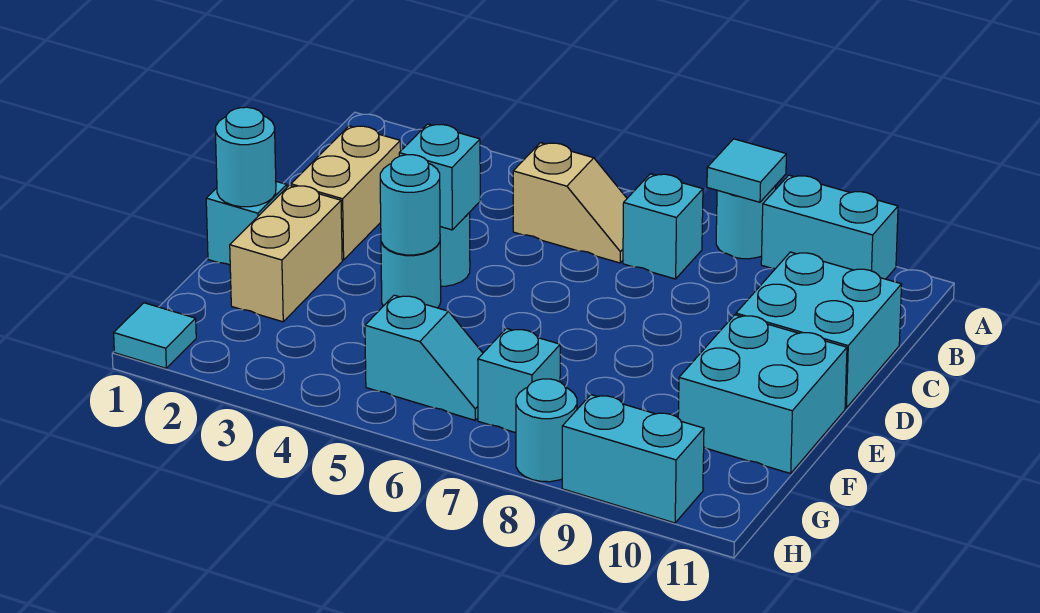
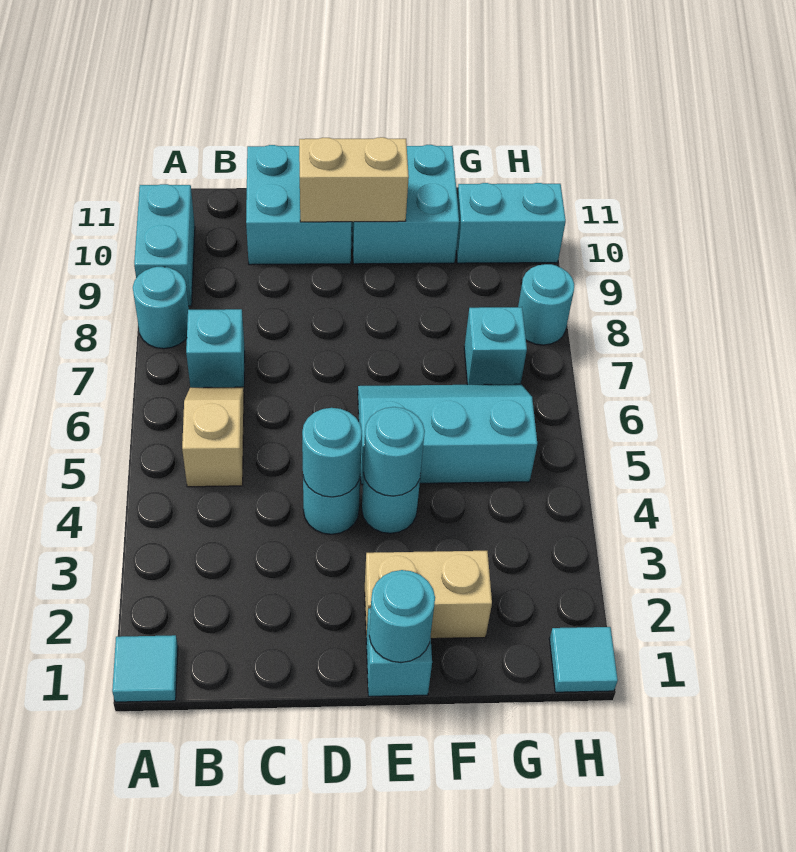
cyan 1x1 tile [707,139,786,202] -> cyan 1x1 tile moved to [112,635,178,702]
tan 1x2 brick [291,126,401,260] -> tan 1x2 brick moved to [299,137,409,222]
cyan 1x1 brick [399,124,480,230] -> cyan 1x1 round brick [302,408,362,497]
cyan 1x2 slope [365,295,483,420] -> cyan 2x3 slope [358,384,537,484]
cyan 1x2 brick [562,395,704,523] -> cyan 1x2 brick turned to [456,183,566,263]

